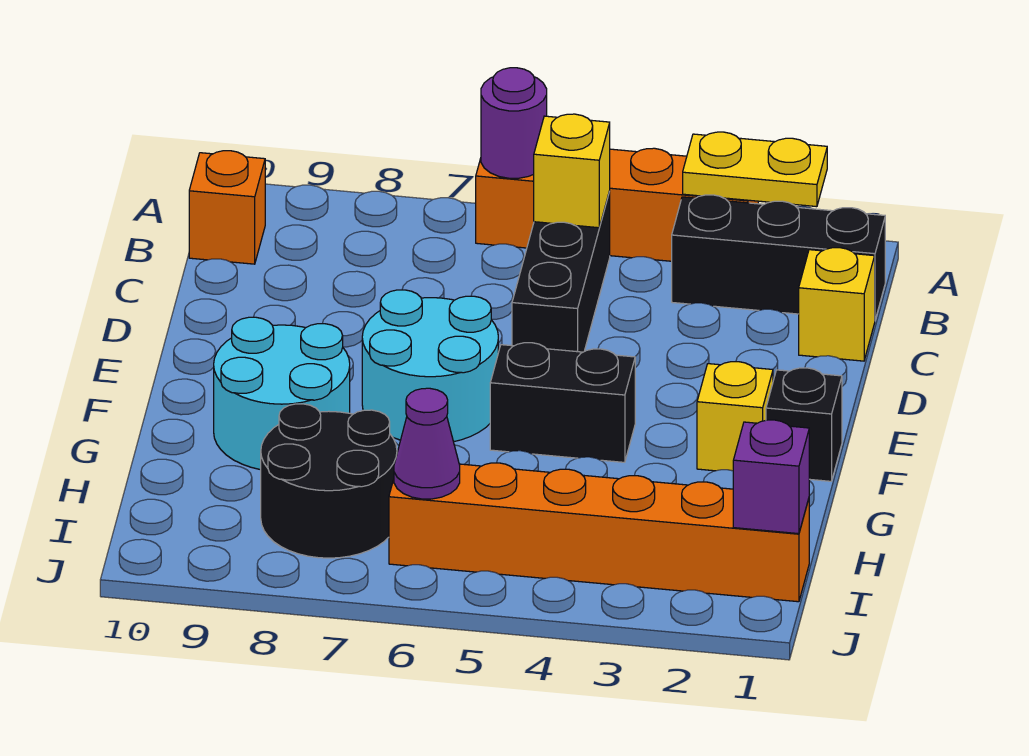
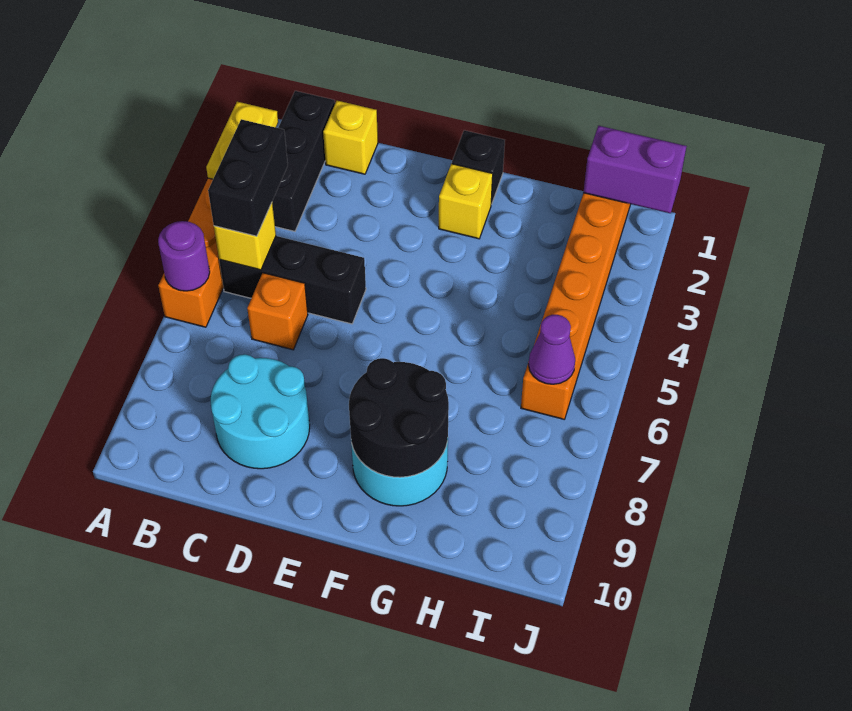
orange 1x1 brick [189,151,265,264] -> orange 1x1 brick moved to [247,273,308,350]
cyan 2x2 round brick [362,290,498,442] -> cyan 2x2 round brick moved to [211,354,310,469]
black 1x2 brick [490,343,635,462] -> black 1x2 brick moved to [208,119,288,236]
black 2x2 round brick [261,404,397,558] -> black 2x2 round brick moved to [349,358,449,477]
purple 1x1 brick [733,420,809,534] -> purple 1x2 brick [583,126,687,213]

